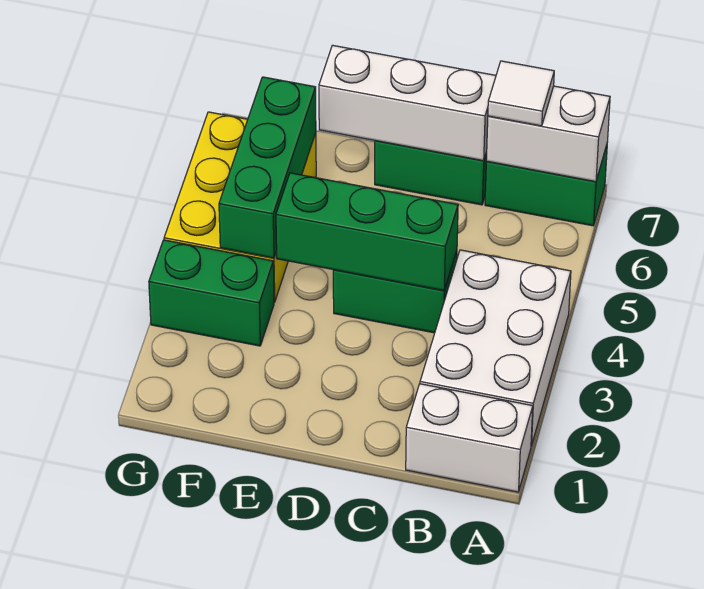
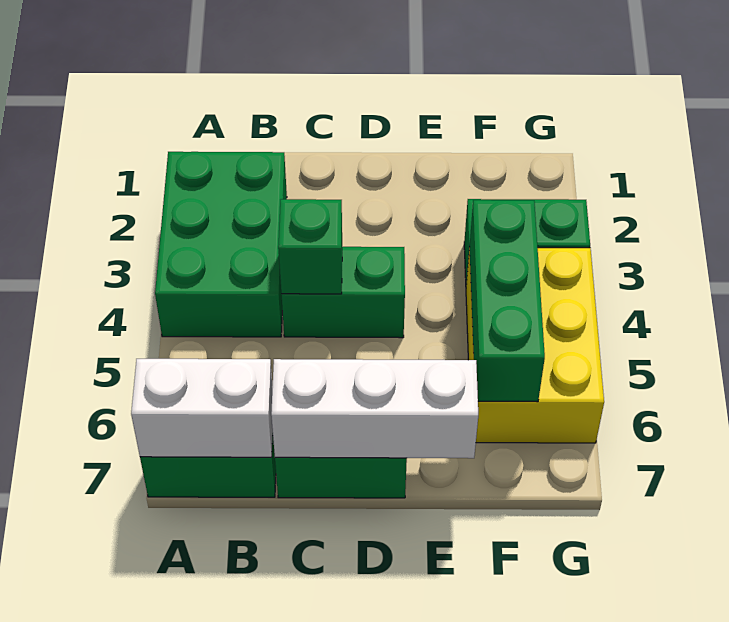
white 1x2 brick [406,384,533,492] -> none
white 2x3 brick [420,250,571,446] -> green 2x3 brick [155,152,287,337]
white 1x1 tile [488,61,554,126] -> none
green 1x3 brick [276,173,458,291] -> green 1x1 brick [278,199,342,294]

